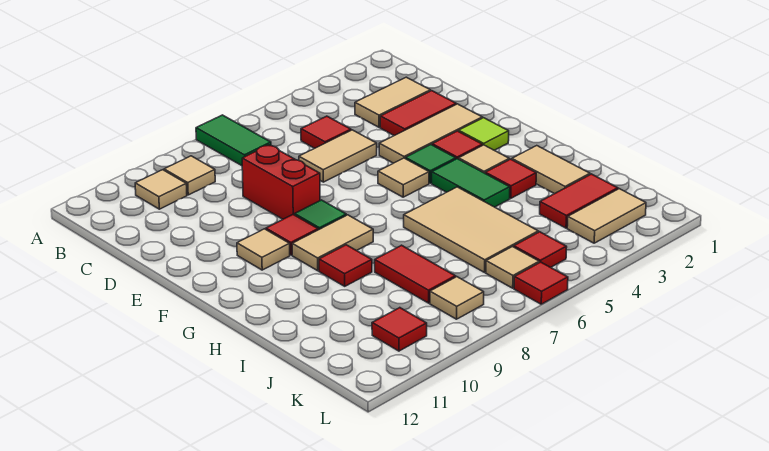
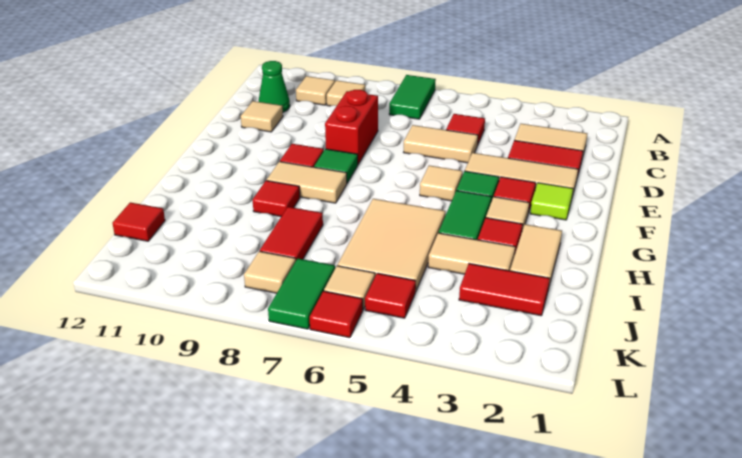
none -> green 1x1 cone [259,61,290,112]
tan 1x1 tile [237,229,290,270] -> tan 1x1 tile moved to [241,101,283,132]
tan 1x2 tile [567,189,646,243] -> tan 1x2 tile moved to [428,233,515,274]
none -> green 1x2 tile [268,259,335,329]
red 1x1 tile [372,308,427,351] -> red 1x1 tile moved to [113,202,165,241]

